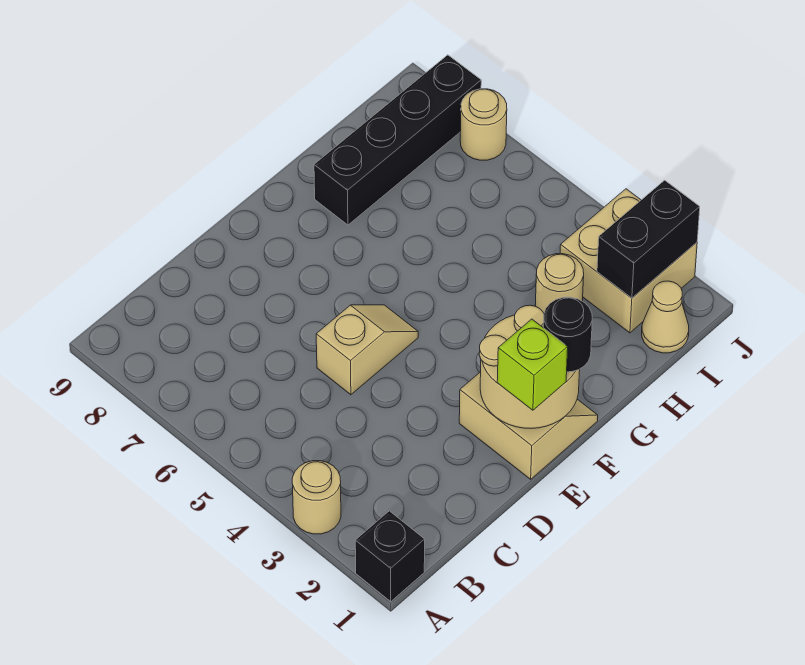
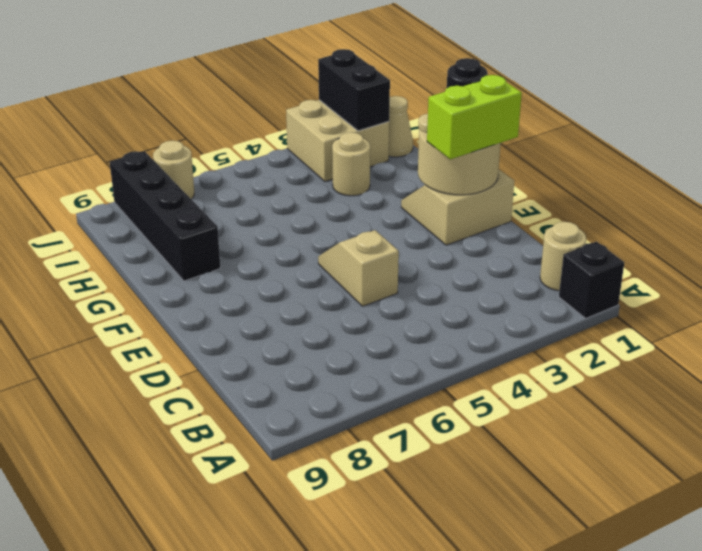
tan 1x1 round brick [292,461,341,534] -> tan 1x1 round brick moved to [540,222,586,291]
lime 1x1 brick [497,319,568,410] -> lime 1x2 brick [427,75,522,159]

